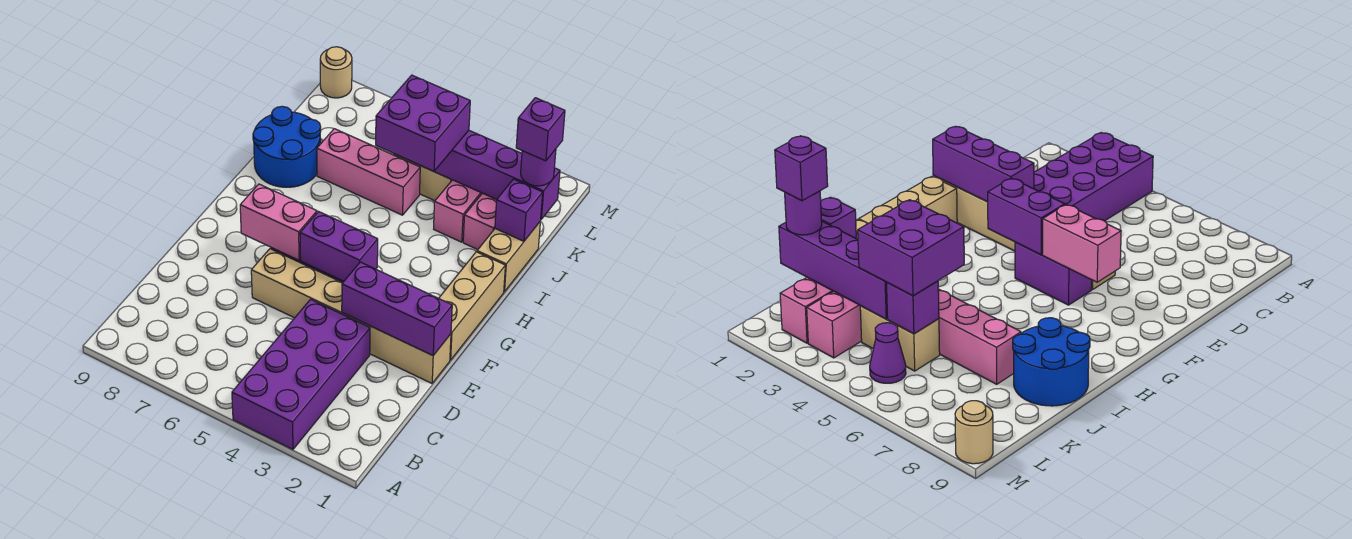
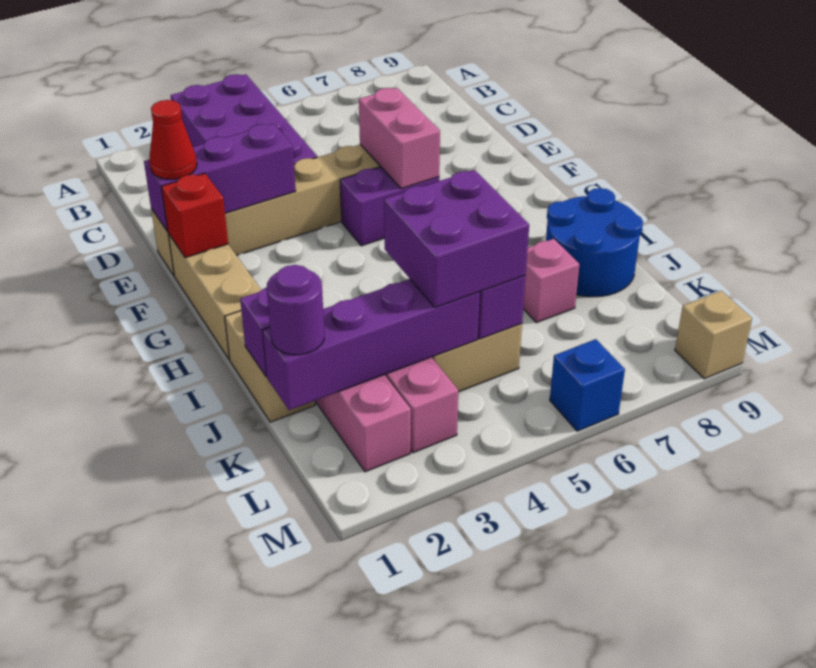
none -> red 1x1 cone [149,100,197,179]
none -> red 1x1 brick [161,173,228,258]
purple 1x2 brick [300,212,378,281] -> none
pink 1x2 brick [240,184,317,260] -> pink 1x2 brick turned to [359,88,440,189]
pink 1x3 brick [317,129,420,215] -> pink 1x1 brick [523,239,579,323]
purple 1x1 brick [516,98,565,161] -> none
purple 1x1 cone [870,323,906,383] -> none
none -> blue 1x1 brick [550,339,625,431]
tan 1x1 round brick [320,47,352,98] -> tan 1x1 brick [675,291,752,379]

